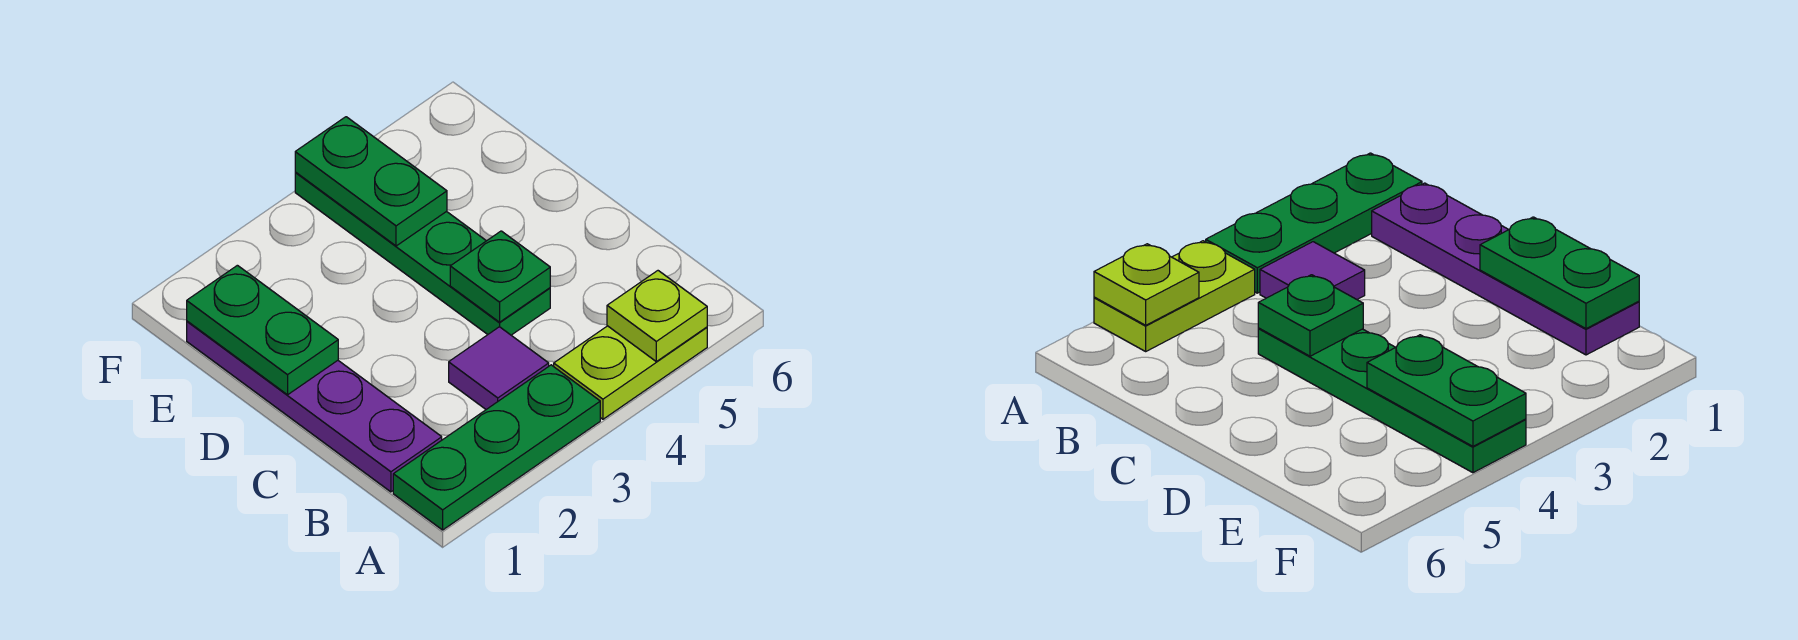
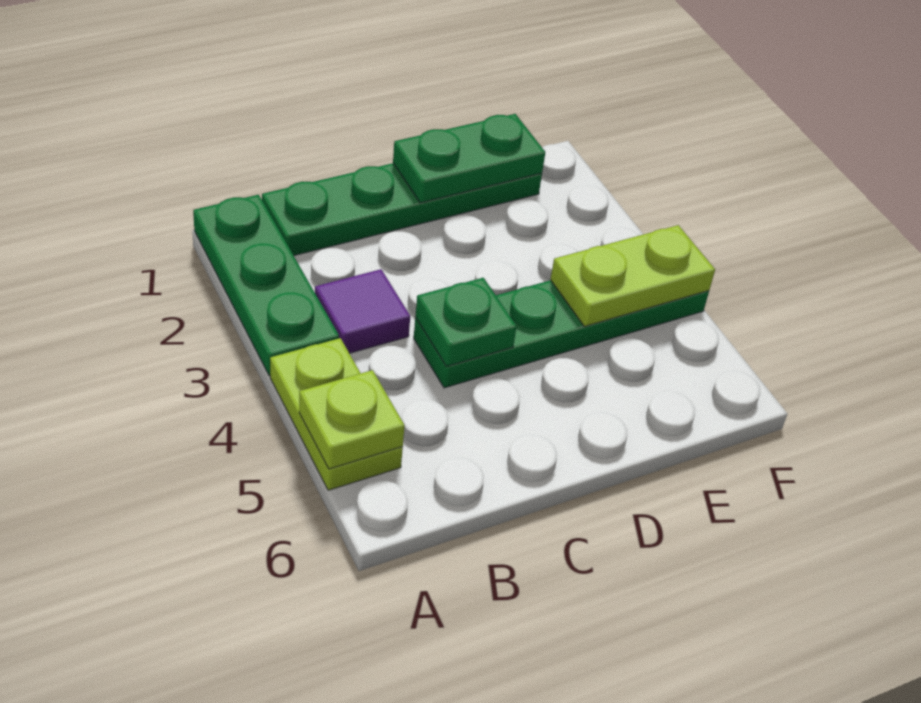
purple 1x4 plate [187,321,442,492] -> green 1x4 plate [262,163,542,255]
green 1x2 plate [295,117,447,246] -> lime 1x2 plate [550,225,715,326]

